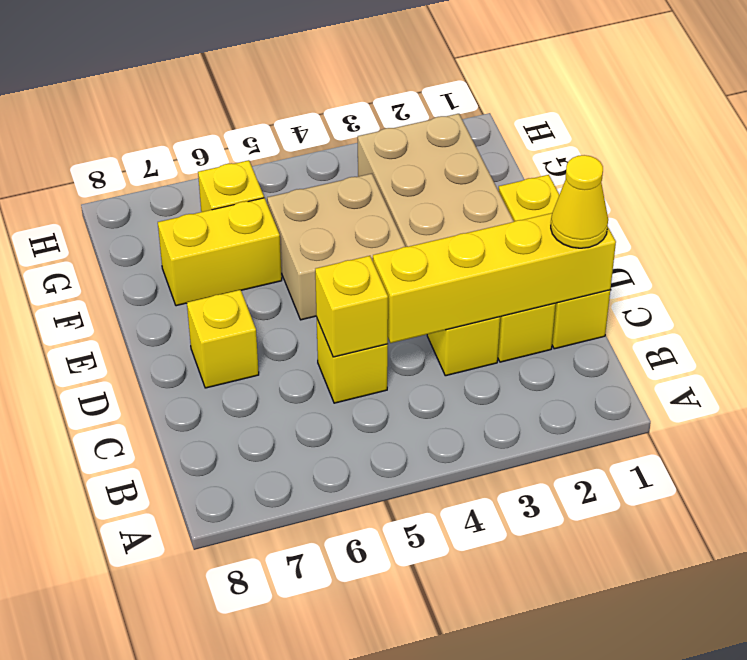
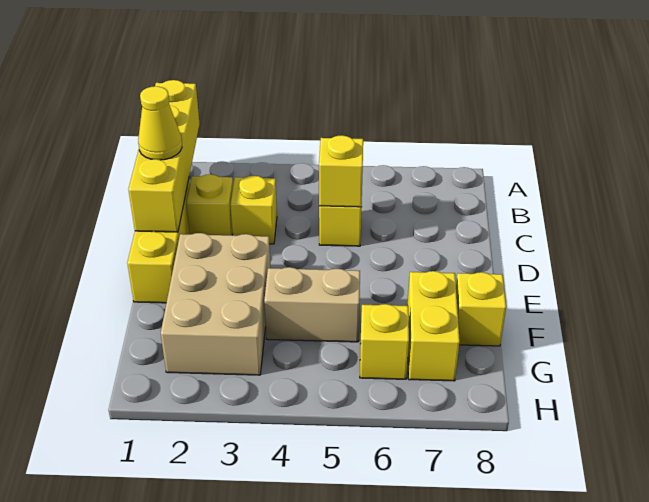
yellow 1x4 brick [373,213,616,343] -> yellow 1x4 brick turned to [128,80,200,232]
yellow 1x1 brick [187,290,259,388] -> yellow 1x1 brick moved to [456,272,506,346]
tan 2x2 brick [267,174,406,320] -> tan 1x2 brick [264,267,360,342]
yellow 1x2 brick [158,198,282,306] -> yellow 1x2 brick turned to [407,271,460,381]

